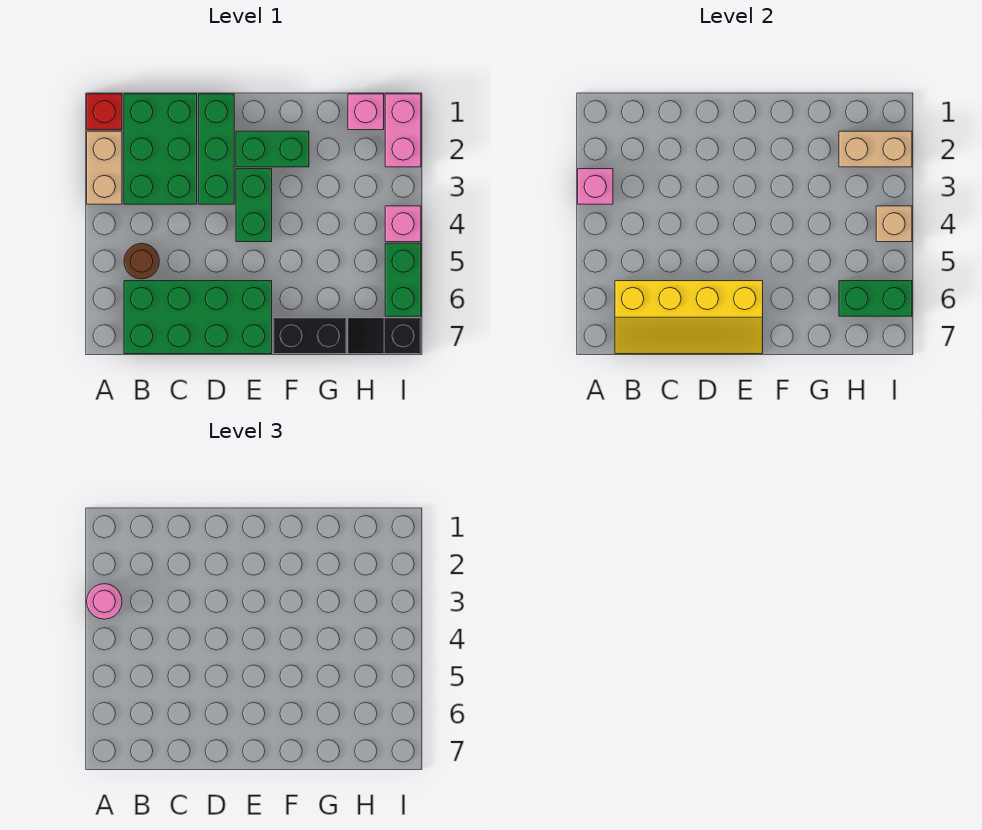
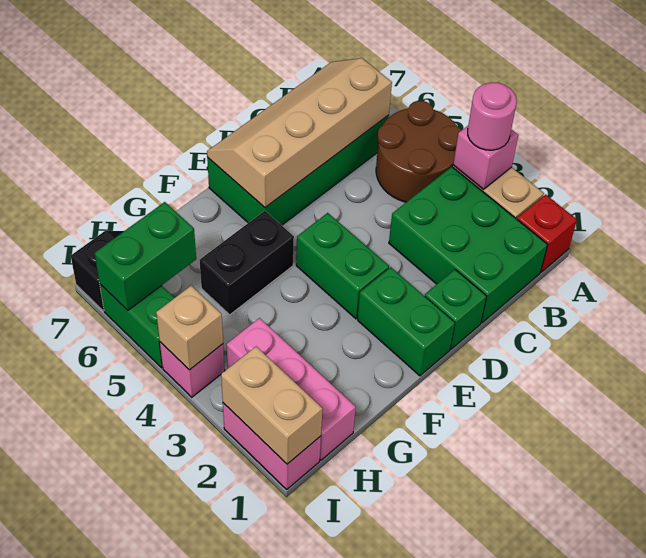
brown 1x1 round brick [124,243,159,279] -> brown 2x2 round brick [376,101,462,202]
yellow 2x4 slope [615,281,763,354] -> tan 2x4 slope [207,58,392,207]
green 1x3 brick [199,94,234,204] -> green 1x1 brick [425,270,487,349]
green 1x2 brick [236,131,309,167] -> green 1x2 brick turned to [358,267,455,376]
black 1x2 brick [273,318,346,354] -> black 1x2 brick moved to [200,211,294,315]
pink 1x1 brick [348,94,384,130] -> pink 1x3 brick [226,318,356,460]
tan 1x2 brick [839,131,912,167] -> tan 1x2 brick turned to [221,346,323,464]

